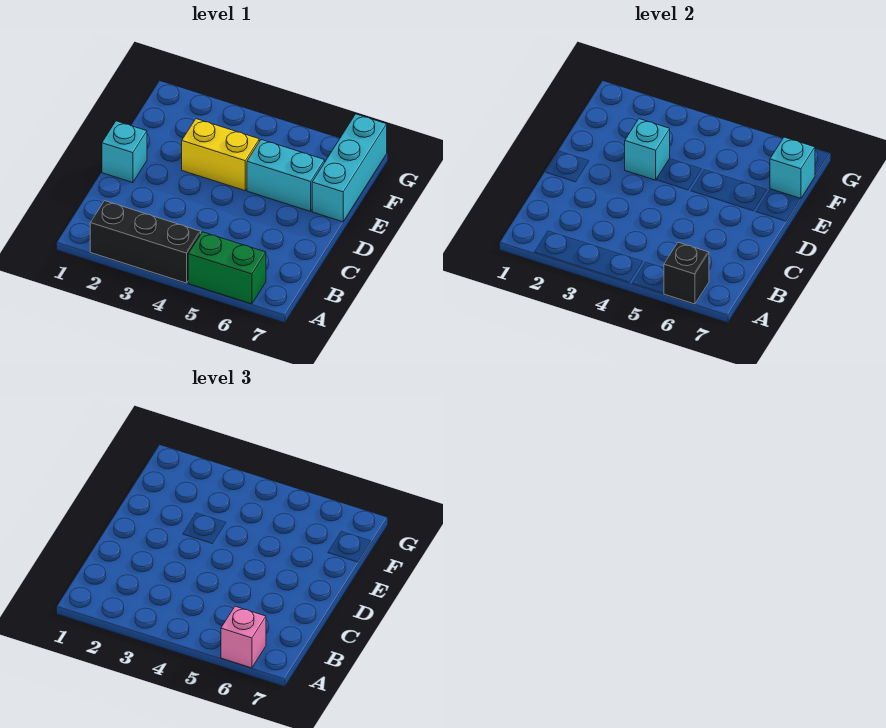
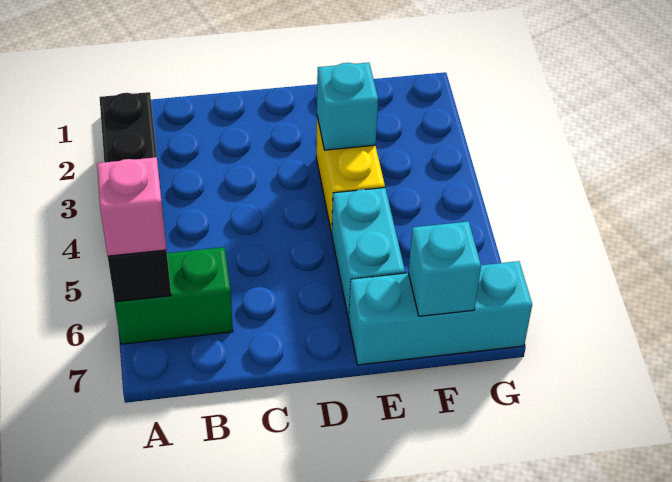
green 1x2 brick [188,232,266,304] -> green 1x2 brick turned to [115,247,233,344]
cyan 1x1 brick [102,121,147,183] -> none

